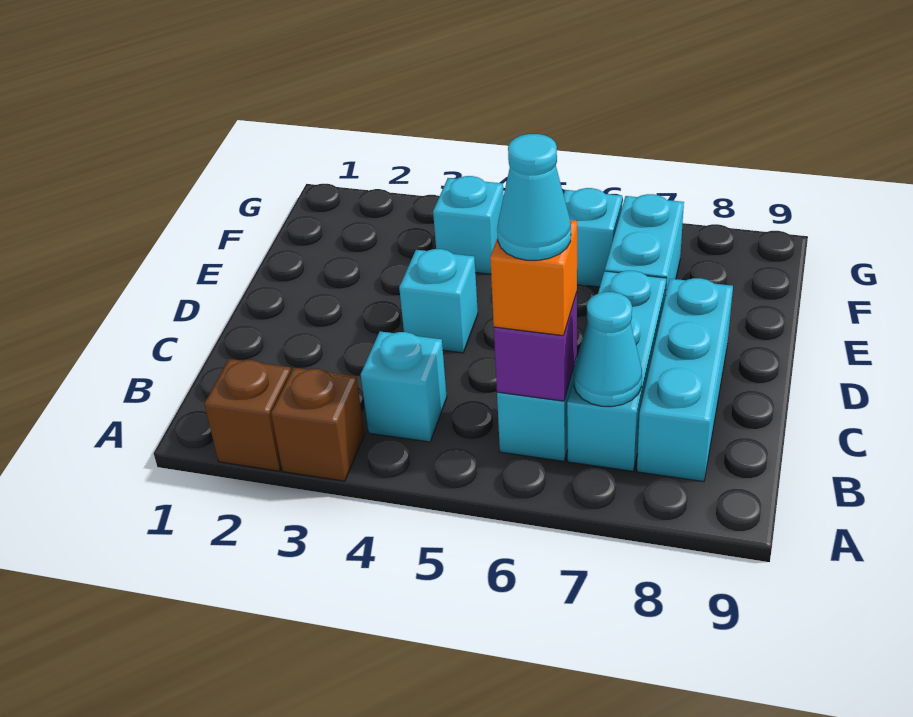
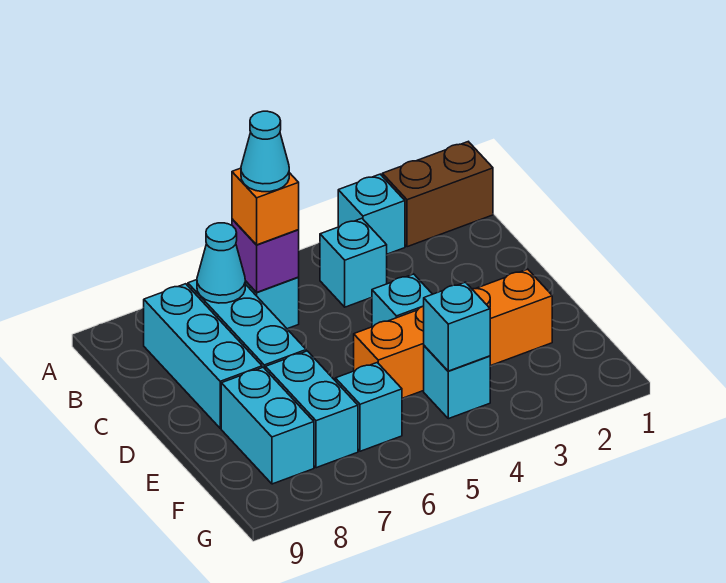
brown 1x1 brick [204,359,291,471] -> brown 1x2 brick [382,142,493,247]
brown 1x1 brick [271,368,364,481] -> cyan 1x1 brick [338,174,405,254]
none -> orange 1x4 brick [354,269,552,398]
none -> cyan 1x2 brick [221,367,314,484]
none -> cyan 1x1 brick [424,282,490,371]

